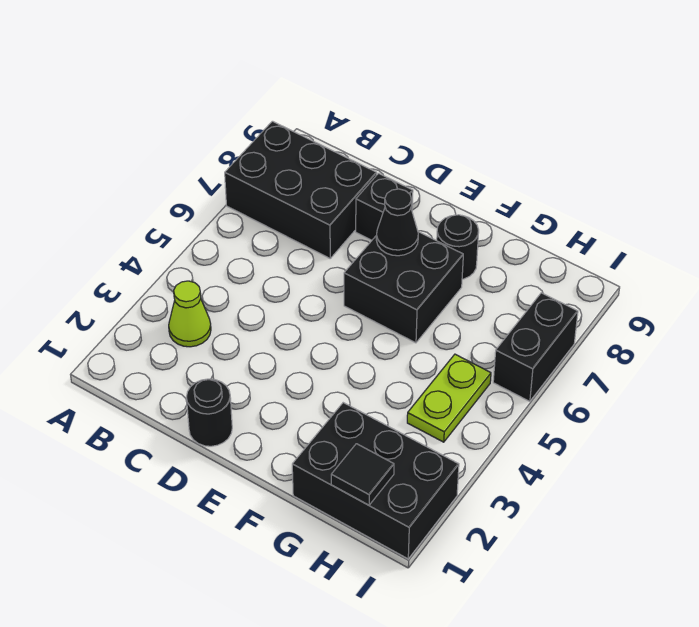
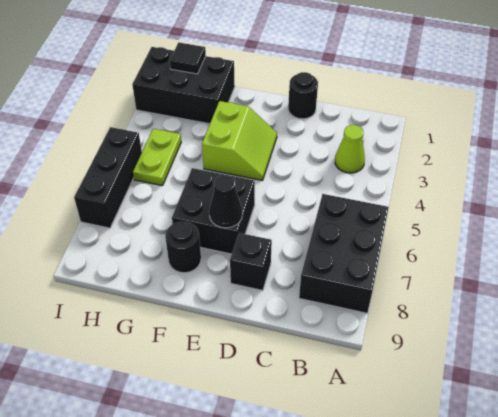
black 2x3 brick [225,121,377,258] -> black 2x3 brick turned to [299,194,389,313]
none -> lime 2x2 slope [202,101,277,180]
black 1x2 brick [493,293,578,401] -> black 1x3 brick [74,127,142,228]

